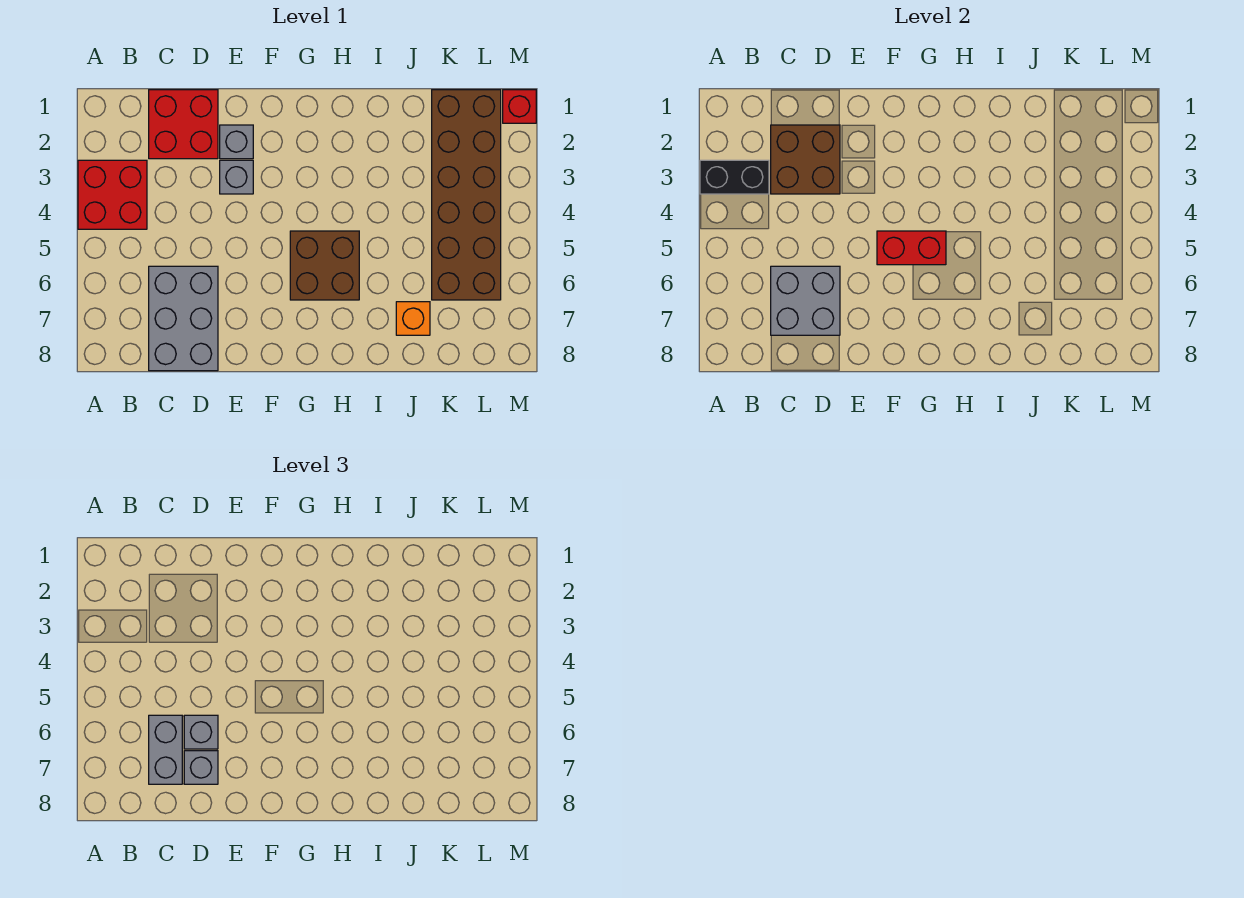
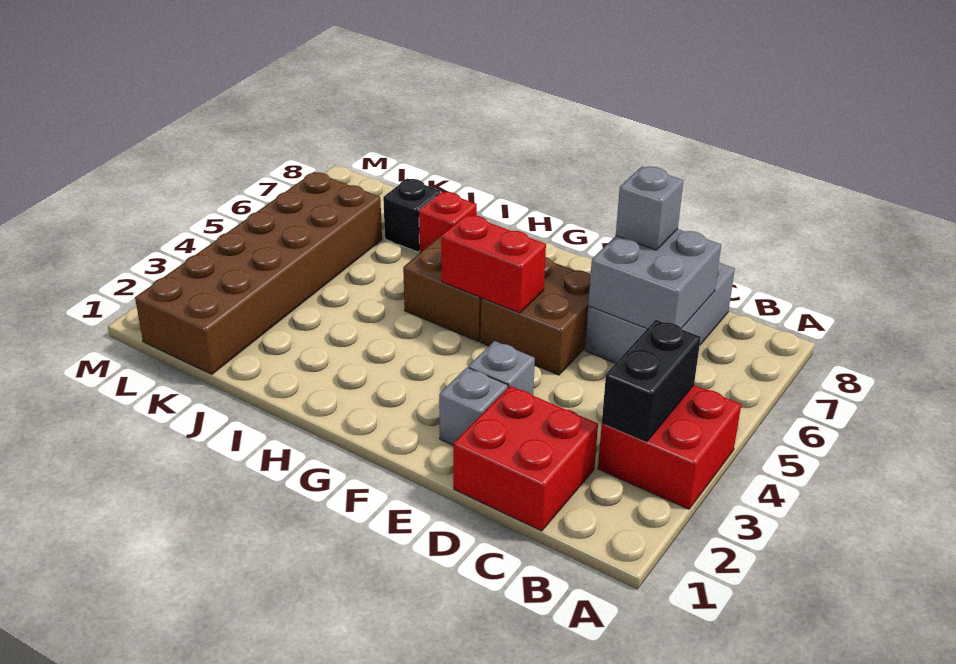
black 1x2 brick [700,160,769,194] -> black 1x2 brick turned to [602,320,701,442]
brown 2x2 brick [771,125,840,194] -> brown 2x2 brick moved to [481,257,591,375]
grey 1x2 brick [149,715,182,784] -> none
grey 1x1 brick [184,715,218,749] -> none
orange 1x1 brick [396,302,430,335] -> black 1x1 brick [383,179,441,252]
red 1x1 brick [503,90,536,123] -> red 1x1 brick moved to [419,192,477,253]

